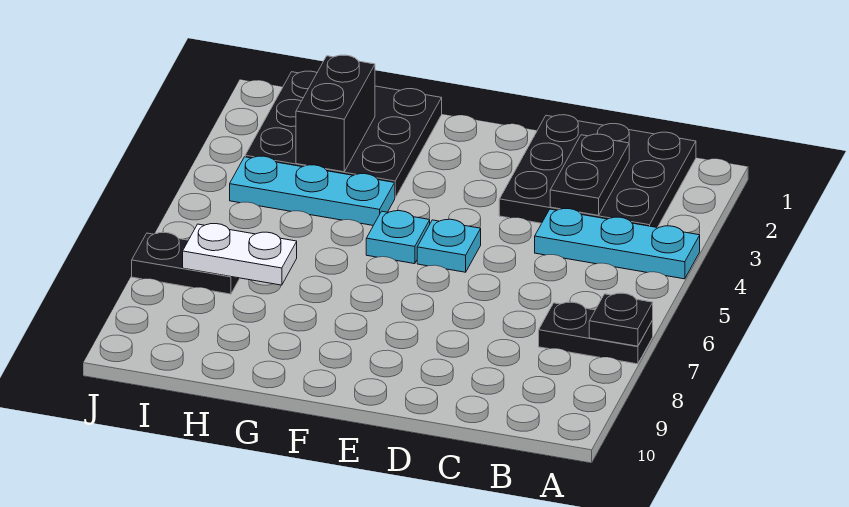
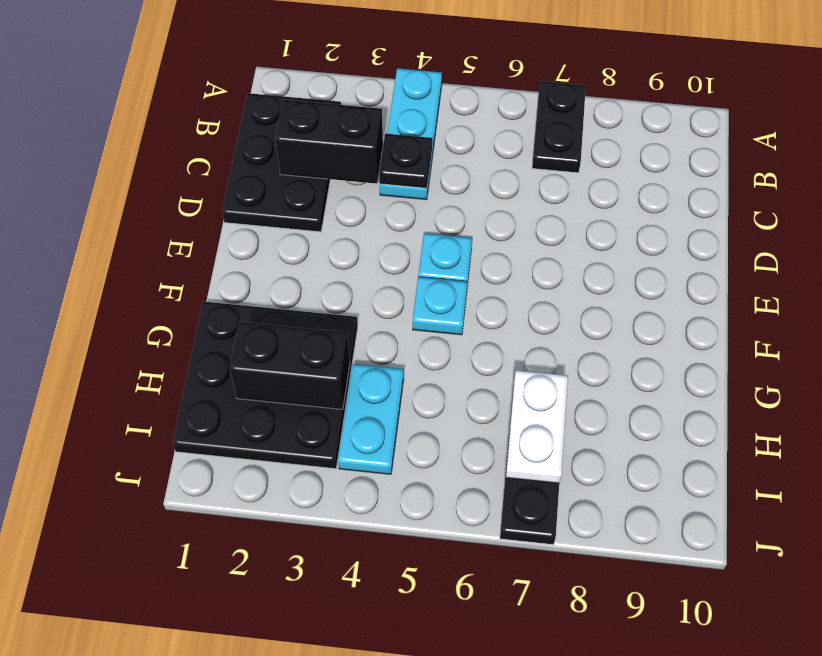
black 1x1 plate [589,293,653,346] -> black 1x1 plate moved to [379,134,432,188]
black 3x3 plate [499,115,696,228] -> black 2x3 plate [222,93,341,232]
black 1x2 plate [550,134,629,215] -> black 1x2 brick [275,100,383,184]
cyan 1x3 plate [230,156,395,225] -> cyan 1x2 plate [338,364,404,474]

